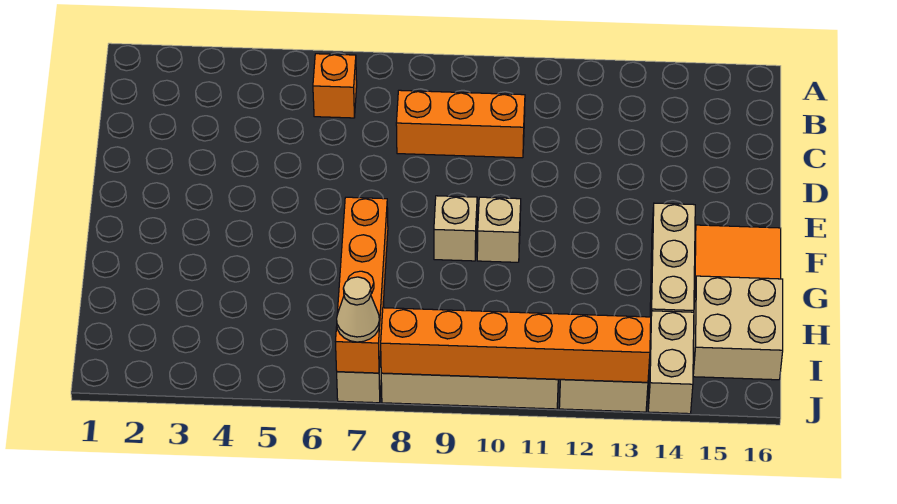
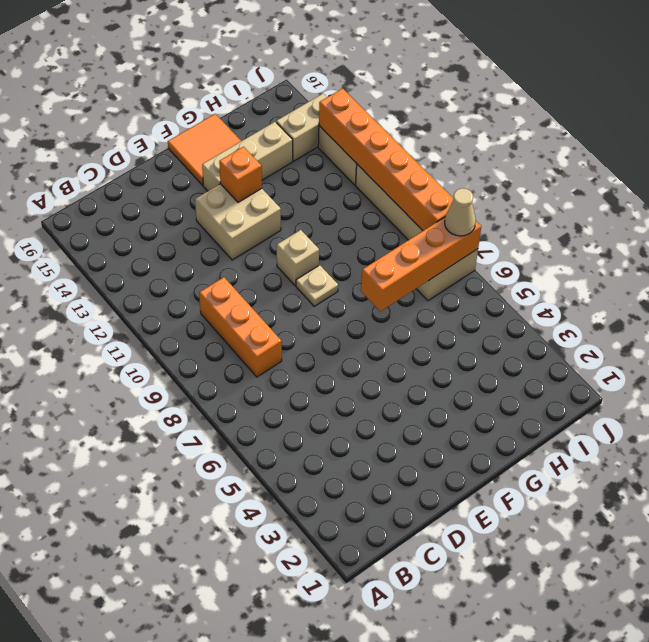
orange 1x1 brick [313,54,357,118] -> orange 1x1 brick moved to [219,147,262,202]
tan 1x1 brick [434,196,477,261] -> tan 1x1 plate [296,265,338,306]
tan 2x2 brick [693,276,783,380] -> tan 2x2 brick moved to [195,184,281,260]

